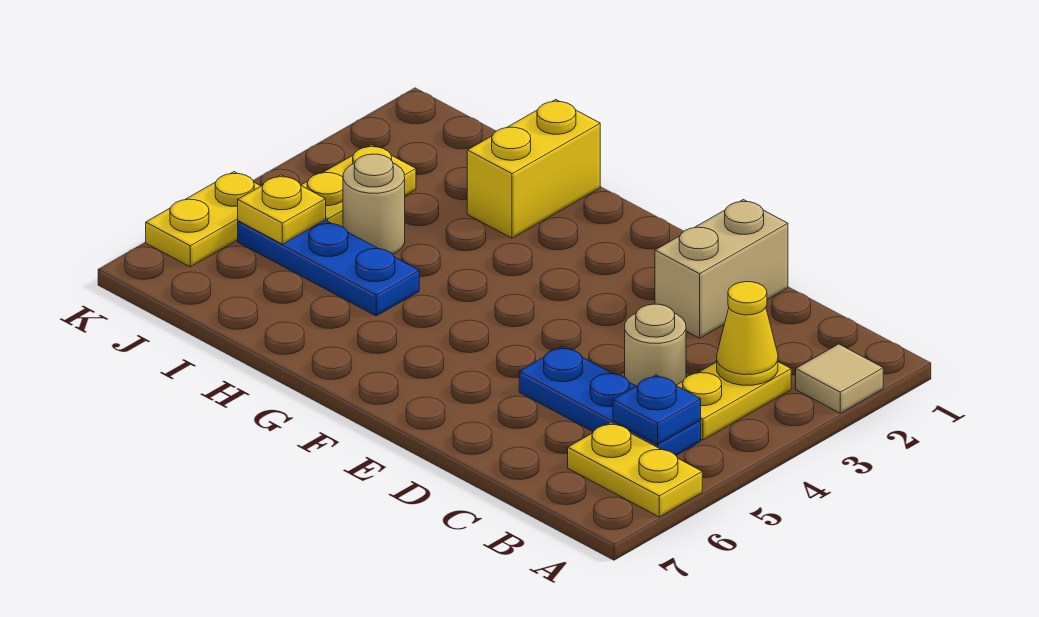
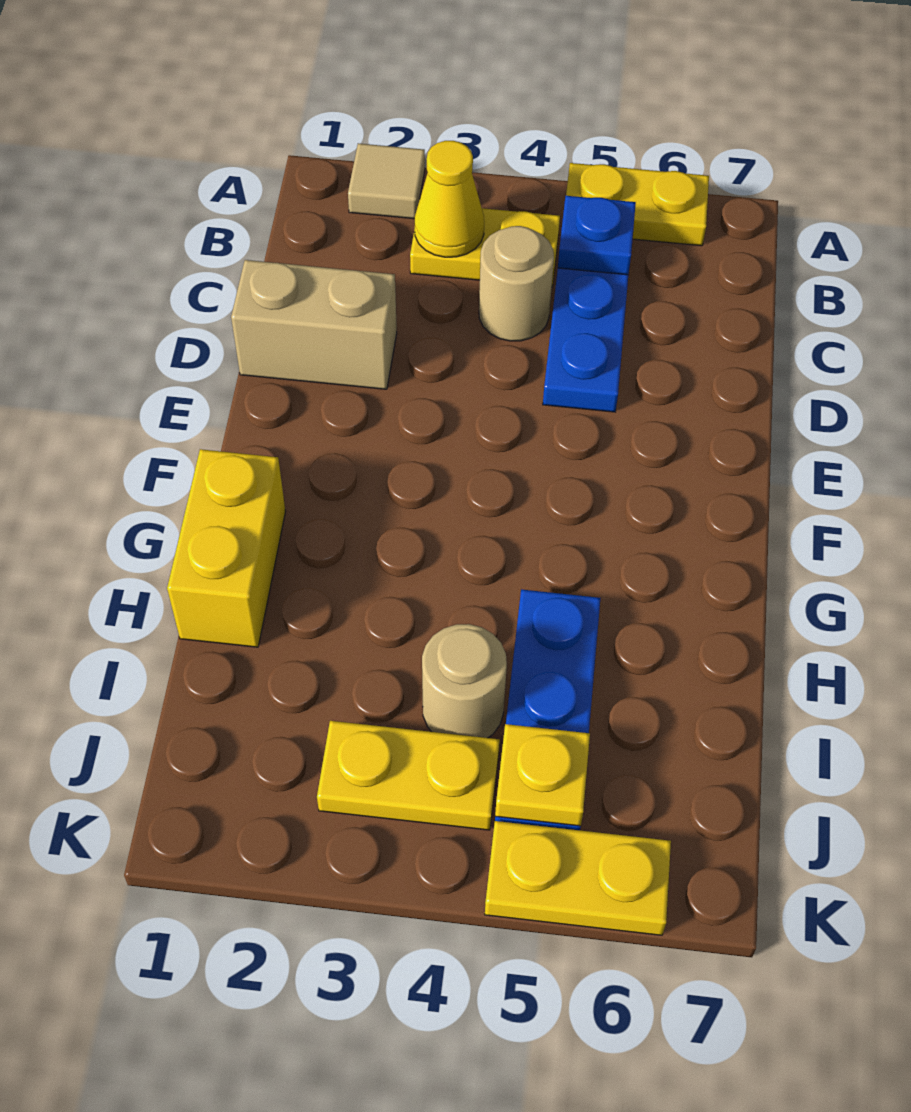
yellow 1x2 plate [568,423,702,517] -> yellow 1x2 plate turned to [566,163,709,246]
yellow 1x2 brick [467,100,600,238] -> yellow 1x2 brick turned to [167,449,286,647]

